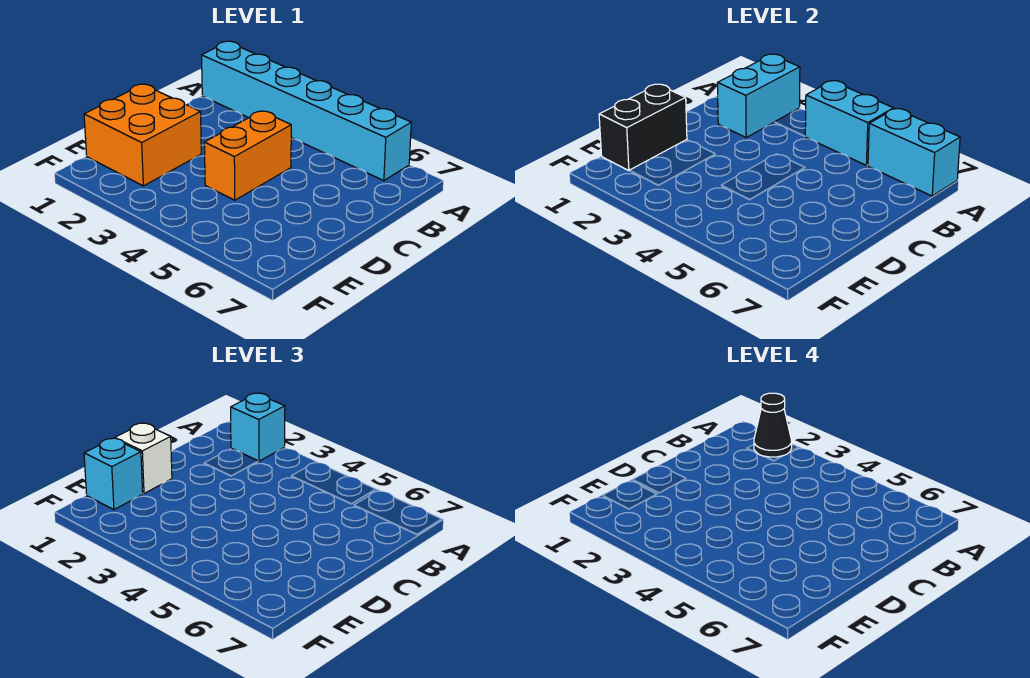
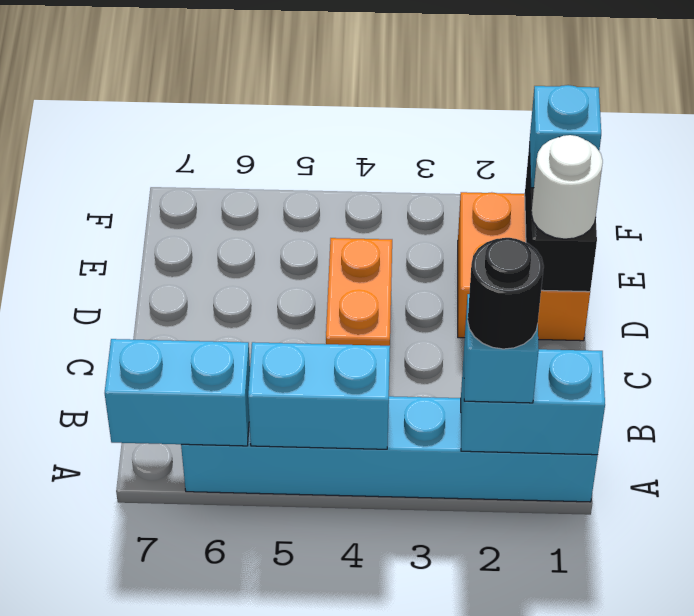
cyan 1x2 brick [717,54,800,137] -> cyan 1x2 brick turned to [461,349,605,455]
black 1x1 cone [754,393,792,457] -> black 1x1 round brick [468,238,544,349]
white 1x1 brick [115,423,172,493] -> white 1x1 round brick [531,135,603,239]

